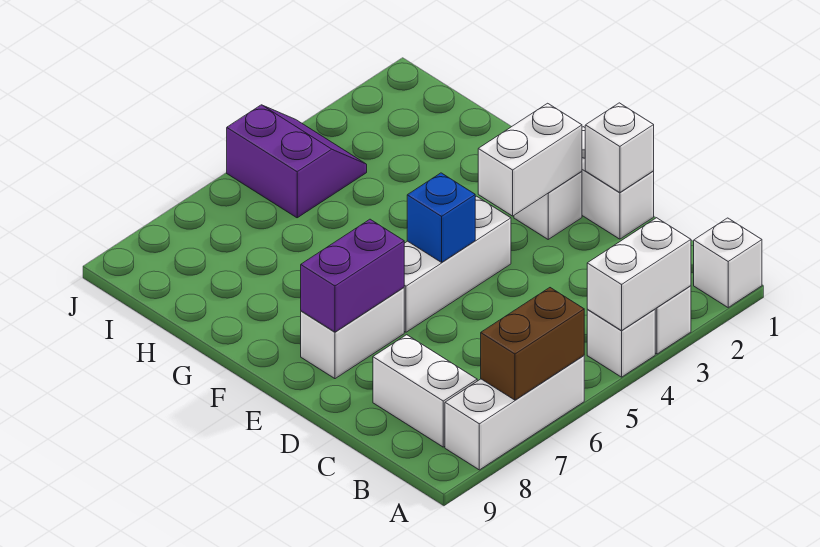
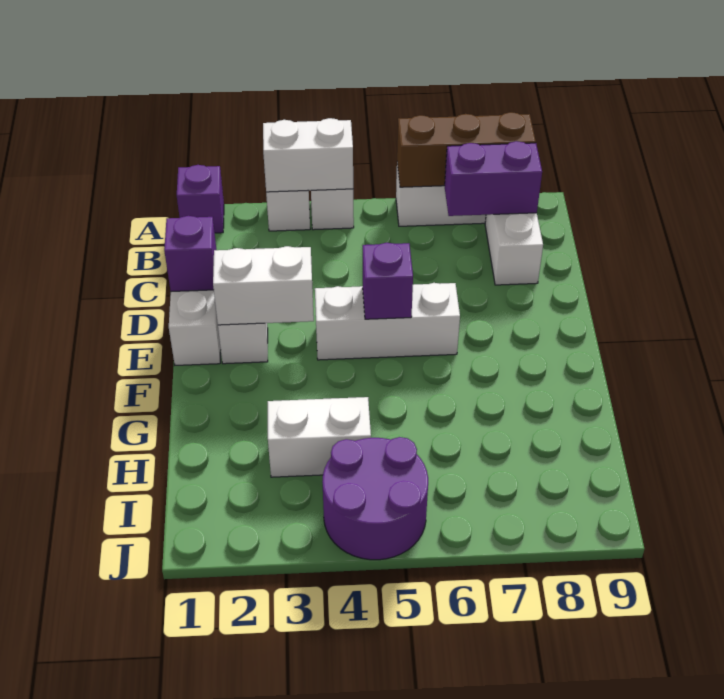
white 1x1 brick [694,218,762,307] -> purple 1x1 brick [177,165,224,233]
brown 1x2 brick [481,288,584,400] -> brown 1x3 brick [397,112,536,187]
white 1x1 brick [585,103,654,193] -> purple 1x1 brick [164,216,216,292]
blue 1x1 brick [407,173,475,262] -> purple 1x1 brick [363,243,413,319]
white 1x2 brick [301,288,404,379] -> white 1x2 brick moved to [268,397,371,477]
purple 1x2 brick [301,219,404,332] -> purple 1x2 brick moved to [445,141,542,216]
purple 2x2 slope [227,105,367,218] -> purple 2x2 round brick [322,437,428,560]

